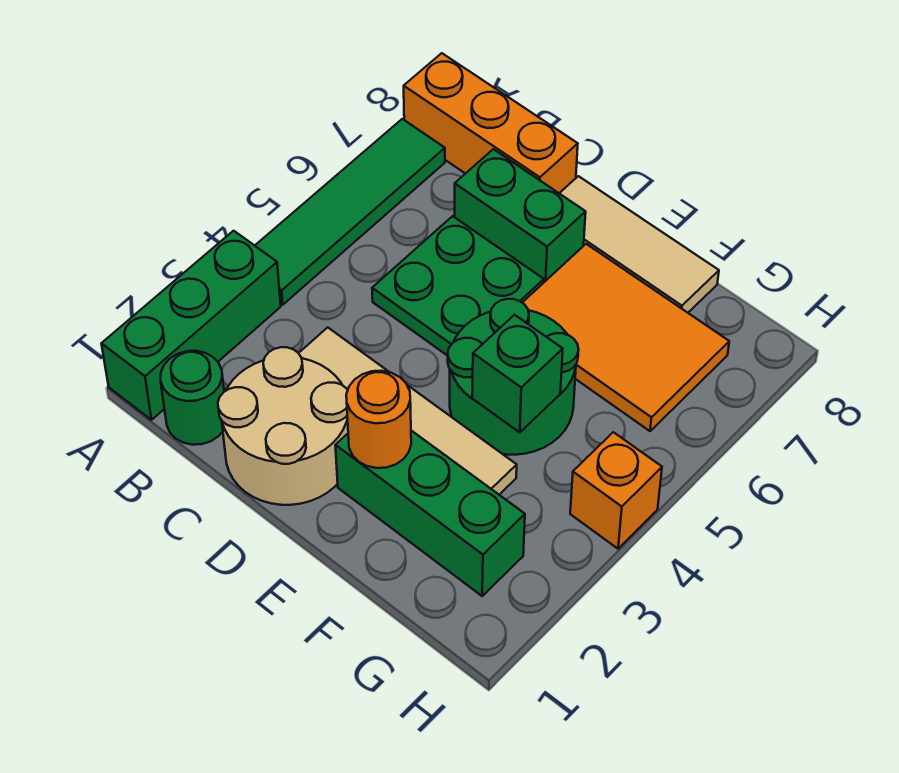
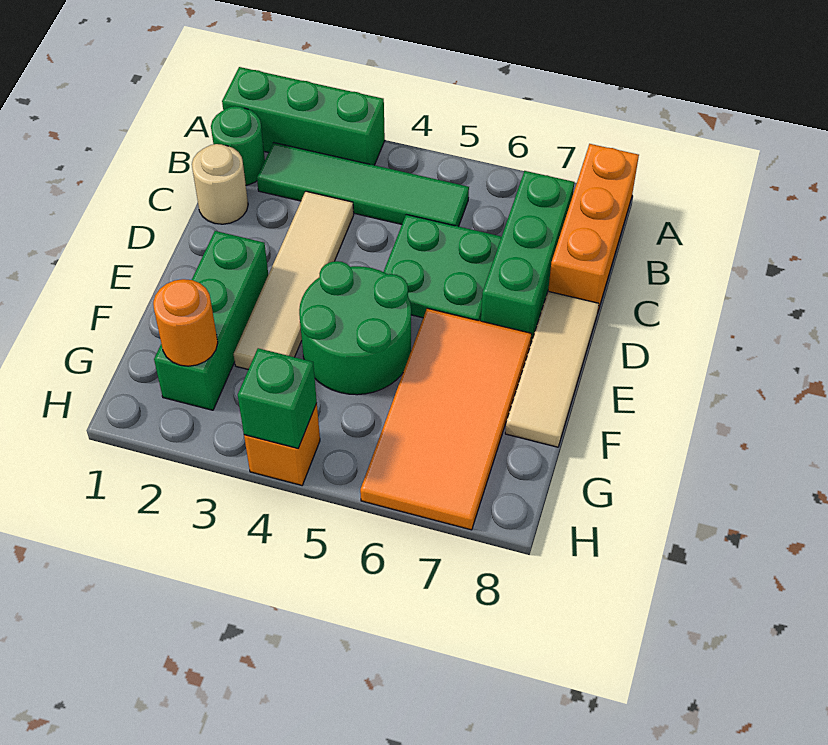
green 1x4 tile [255,119,445,305] -> green 1x4 tile moved to [257,143,469,226]
tan 2x2 round brick [218,347,348,505] -> tan 1x1 round brick [192,144,248,224]
green 1x2 brick [455,149,586,282] -> green 1x3 brick [481,171,574,342]
orange 1x1 round brick [346,371,411,468] -> orange 1x1 round brick moved to [153,279,218,366]
orange 2x3 tile [522,244,729,431] -> orange 2x4 tile [360,308,531,530]
green 1x1 brick [472,315,563,433] -> green 1x1 brick moved to [238,348,317,448]

